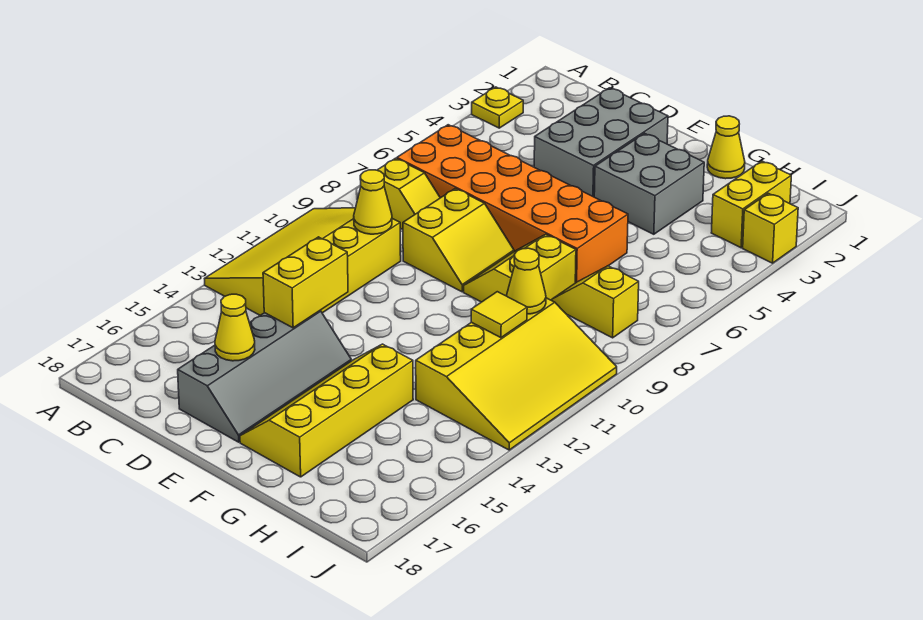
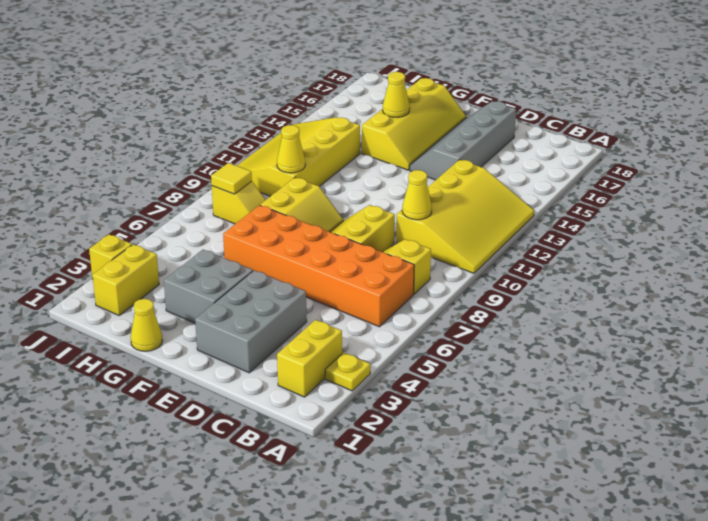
yellow 1x2 brick [263,237,348,328] -> yellow 1x2 brick moved to [277,320,342,397]
yellow 1x1 cone [215,294,255,361] -> yellow 1x1 cone moved to [383,72,410,117]
yellow 1x1 tile [471,292,527,338] -> yellow 1x1 tile moved to [211,163,252,194]

